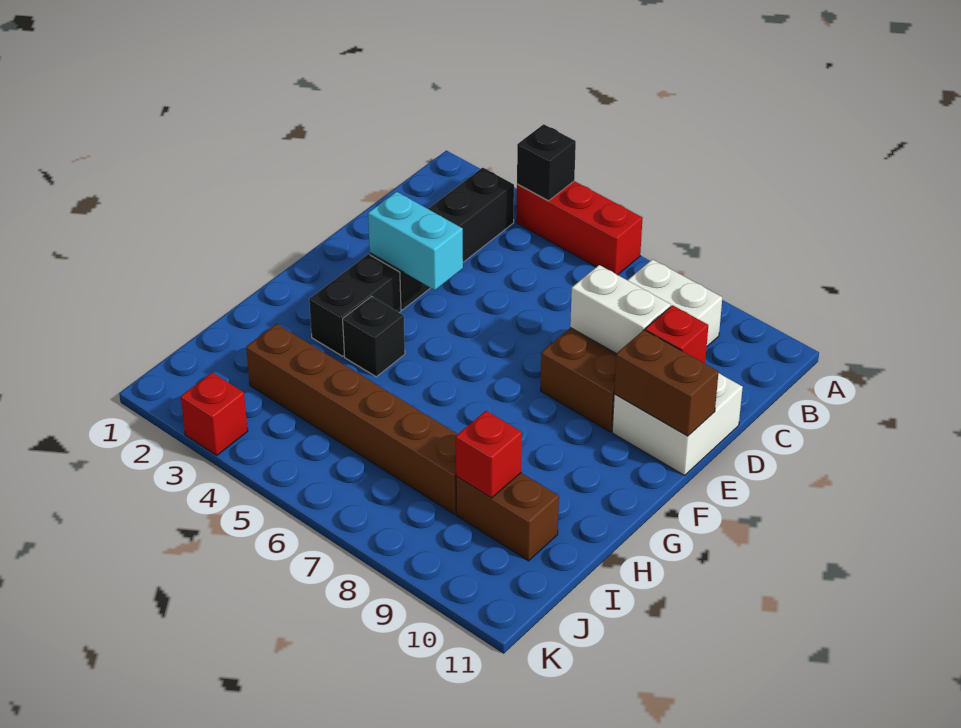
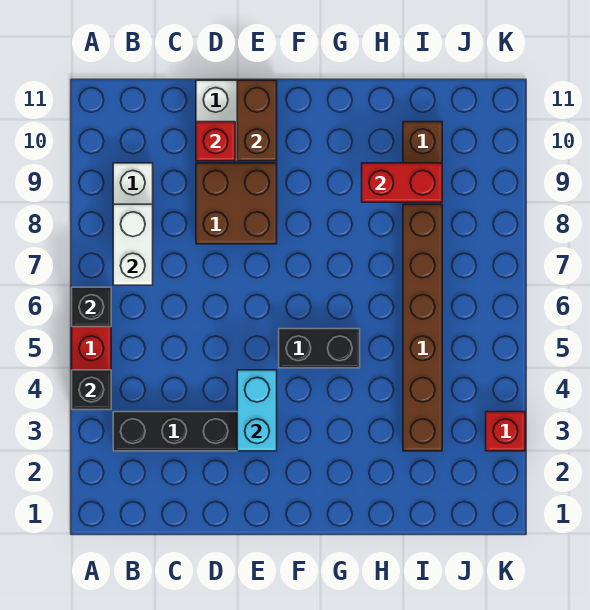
white 1x2 brick [570,265,671,353] -> white 1x2 brick moved to [113,204,153,285]
black 1x2 brick [309,254,401,356] -> black 1x2 brick moved to [279,329,360,368]
black 1x1 brick [343,296,405,377] -> black 1x1 brick moved to [72,287,111,327]
red 1x1 brick [456,411,522,498] -> red 1x2 brick [362,163,442,202]

